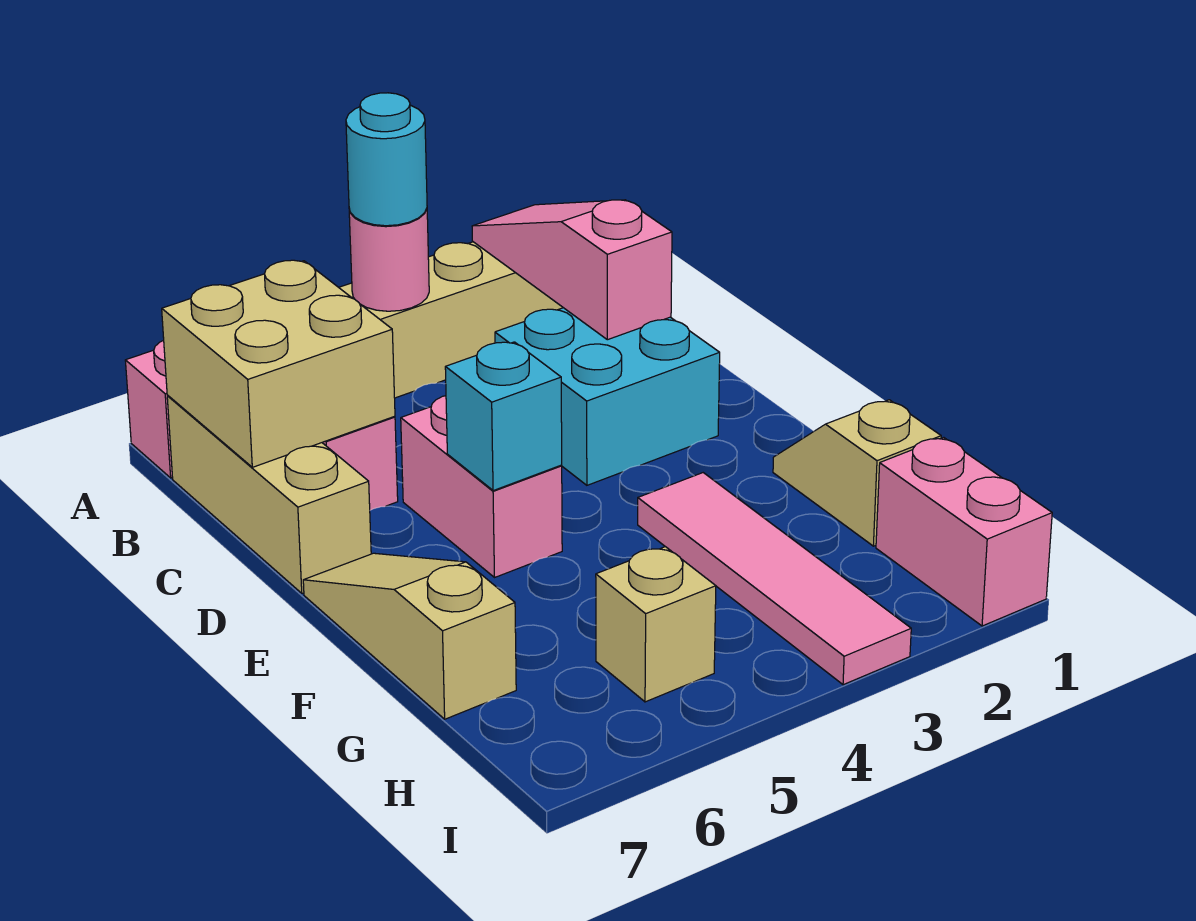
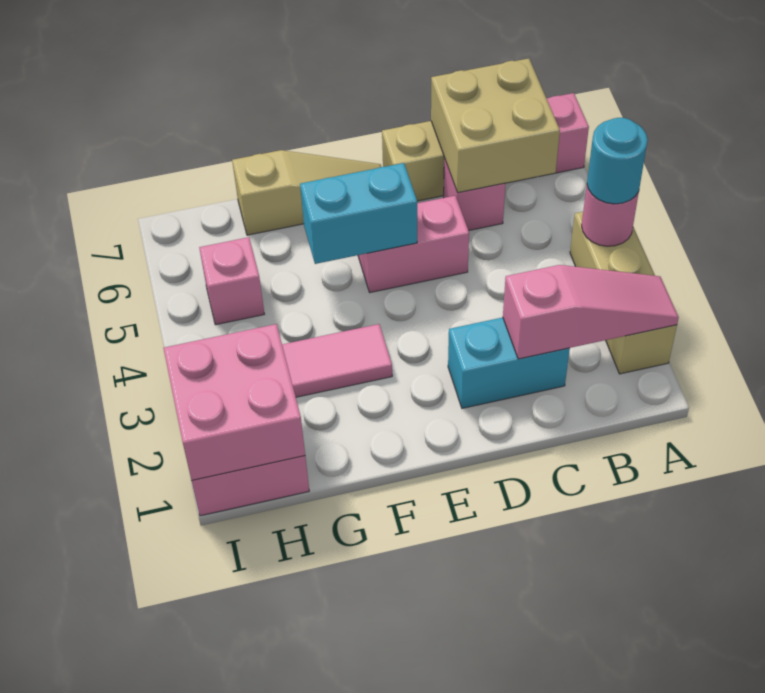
cyan 2x2 brick [495,308,720,485] -> cyan 1x2 brick [448,317,570,408]
cyan 1x1 brick [445,342,562,491] -> cyan 1x2 brick [300,163,417,264]
tan 1x2 slope [773,400,941,546] -> none
none -> pink 2x2 brick [164,324,305,481]
tan 1x1 brick [596,547,716,702] -> pink 1x1 brick [199,237,264,325]

